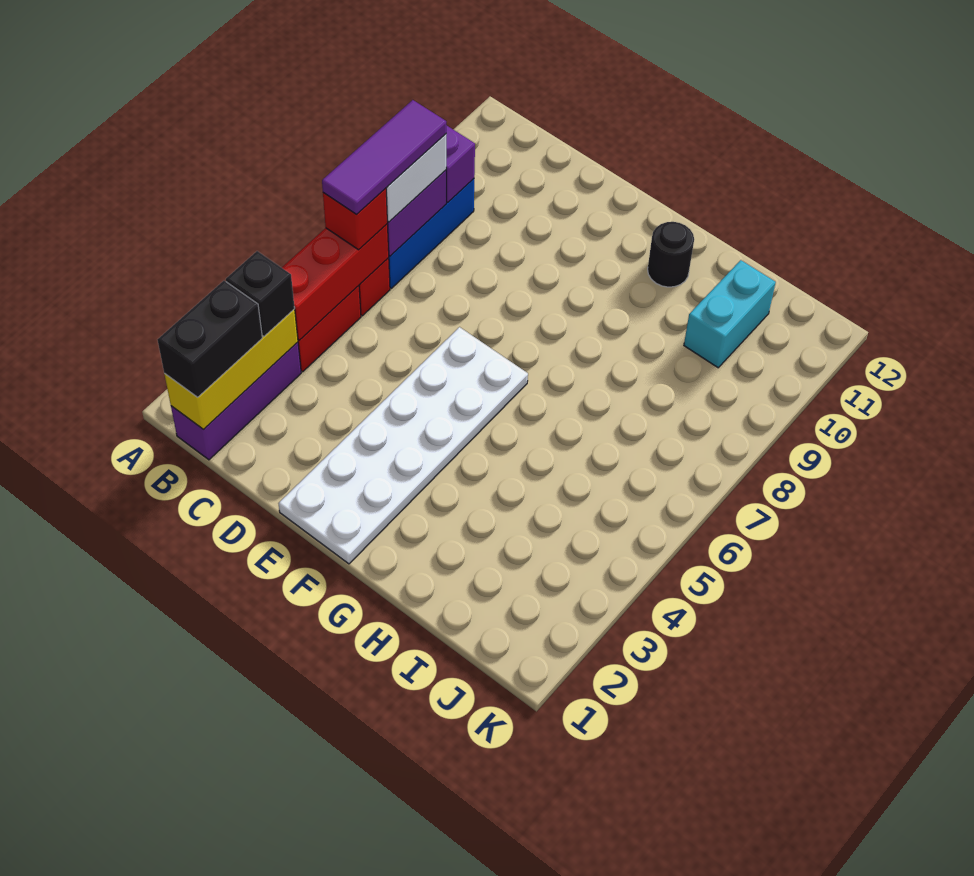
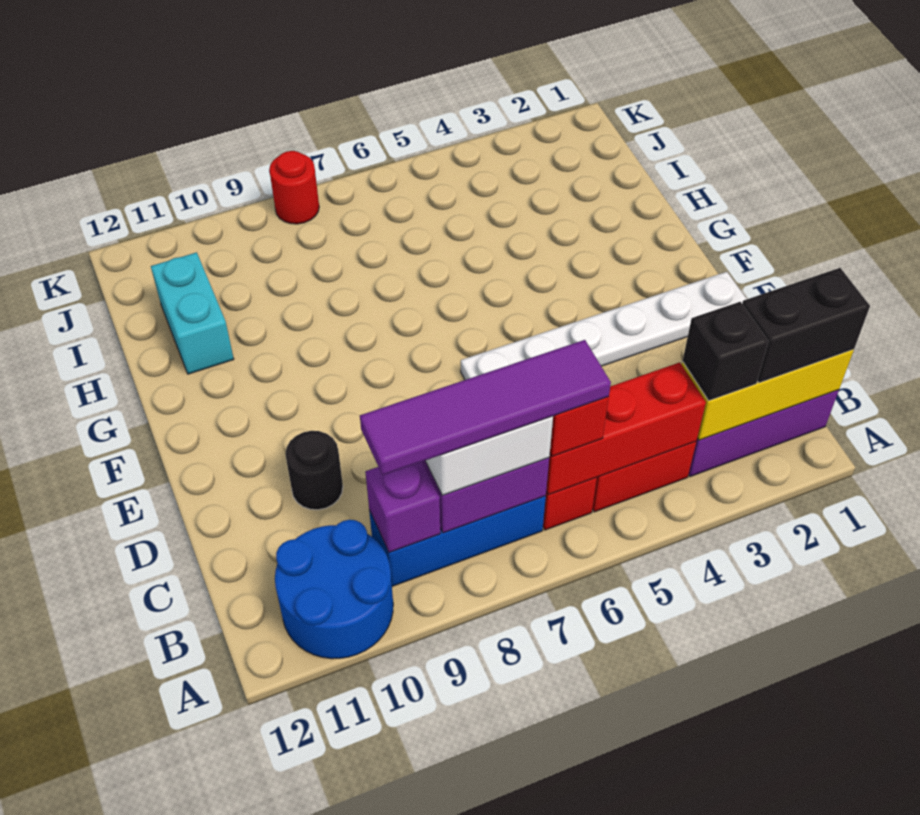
none -> blue 2x2 round brick [275,520,393,659]
purple 1x3 tile [322,100,446,215] -> purple 1x4 tile [360,340,611,475]
white 2x6 plate [278,327,528,564] -> white 1x6 plate [461,272,746,380]
black 1x1 round brick [648,222,694,287] -> black 1x1 round brick moved to [285,431,343,510]
cyan 1x2 brick [684,260,776,368] -> cyan 1x2 brick turned to [151,252,234,374]
none -> red 1x1 round brick [269,151,319,224]

